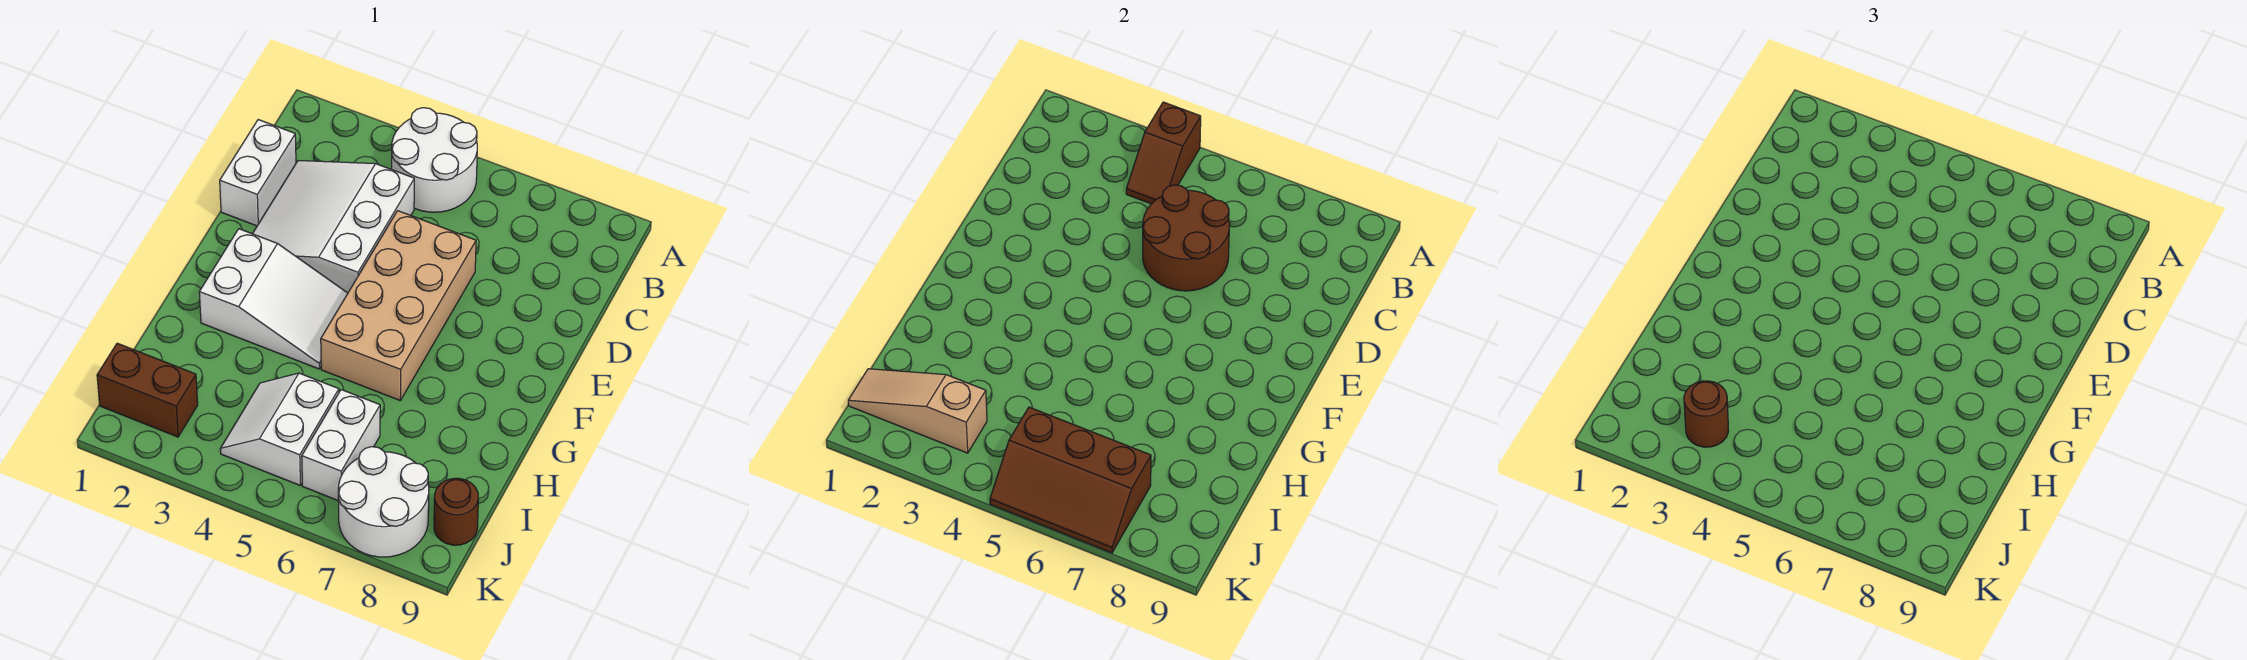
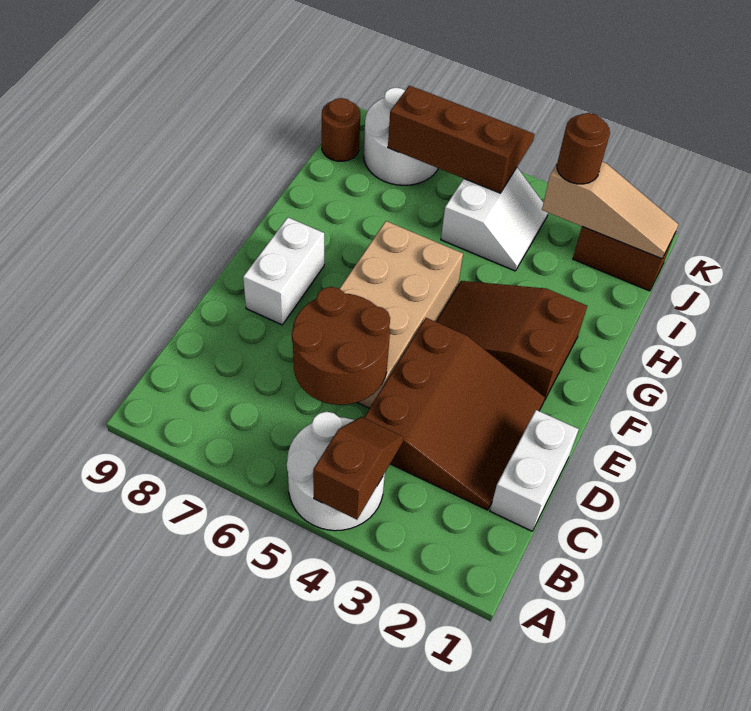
white 3x3 slope [253,161,414,293] -> brown 3x3 slope [364,318,545,510]
white 2x3 slope [199,229,348,369] -> brown 2x3 slope [436,281,587,401]
white 1x2 brick [302,390,380,500] -> white 1x2 brick moved to [243,218,324,325]

